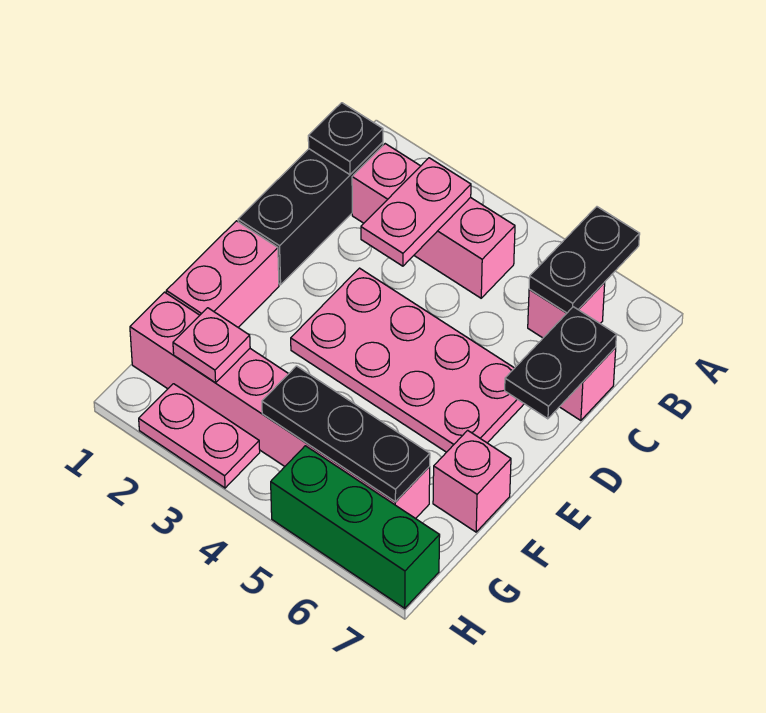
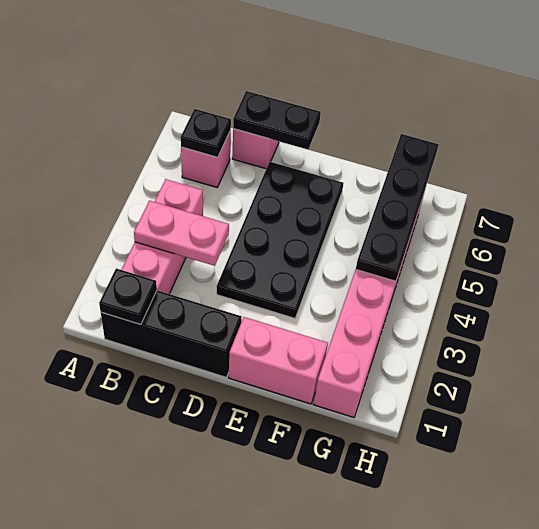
black 1x2 plate [529,207,640,313] -> black 1x1 plate [181,109,231,157]
pink 2x4 plate [291,268,524,452] -> black 2x4 plate [217,162,343,318]
pink 1x1 brick [433,430,511,532] -> none
pink 1x1 plate [173,308,250,383] -> none
black 1x3 plate [262,366,430,502] -> black 1x4 plate [356,134,439,281]
pink 1x2 plate [139,384,260,488] -> none
green 1x3 brick [271,446,440,608] -> none

